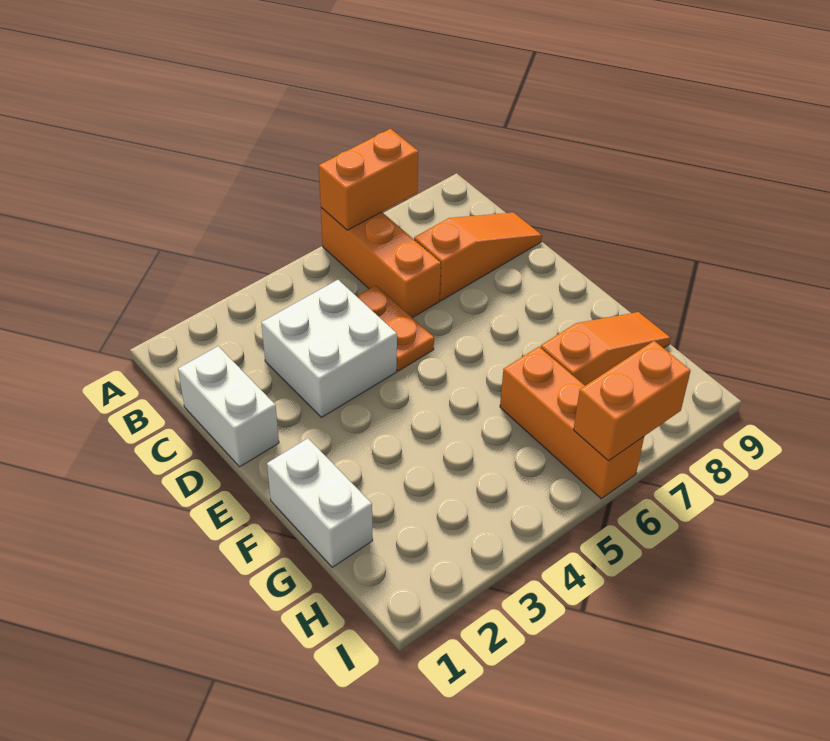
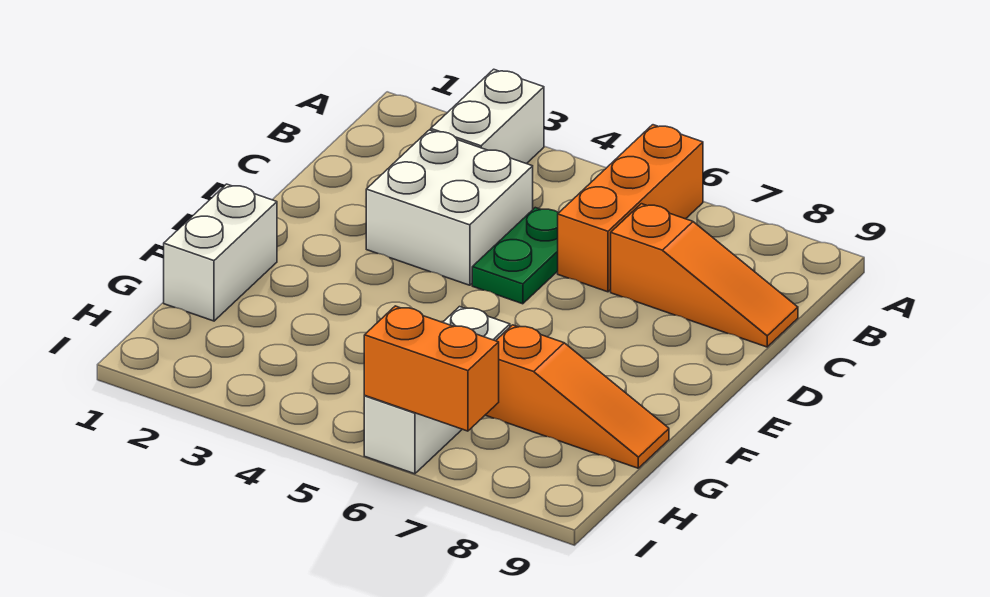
orange 1x2 brick [319,129,418,230] -> none
white 1x2 brick [178,346,279,467] -> white 1x2 brick moved to [431,69,544,164]
orange 1x2 plate [357,285,434,371] -> green 1x2 plate [472,208,559,304]
orange 1x3 brick [500,347,644,499] -> white 1x3 brick [364,307,510,474]

